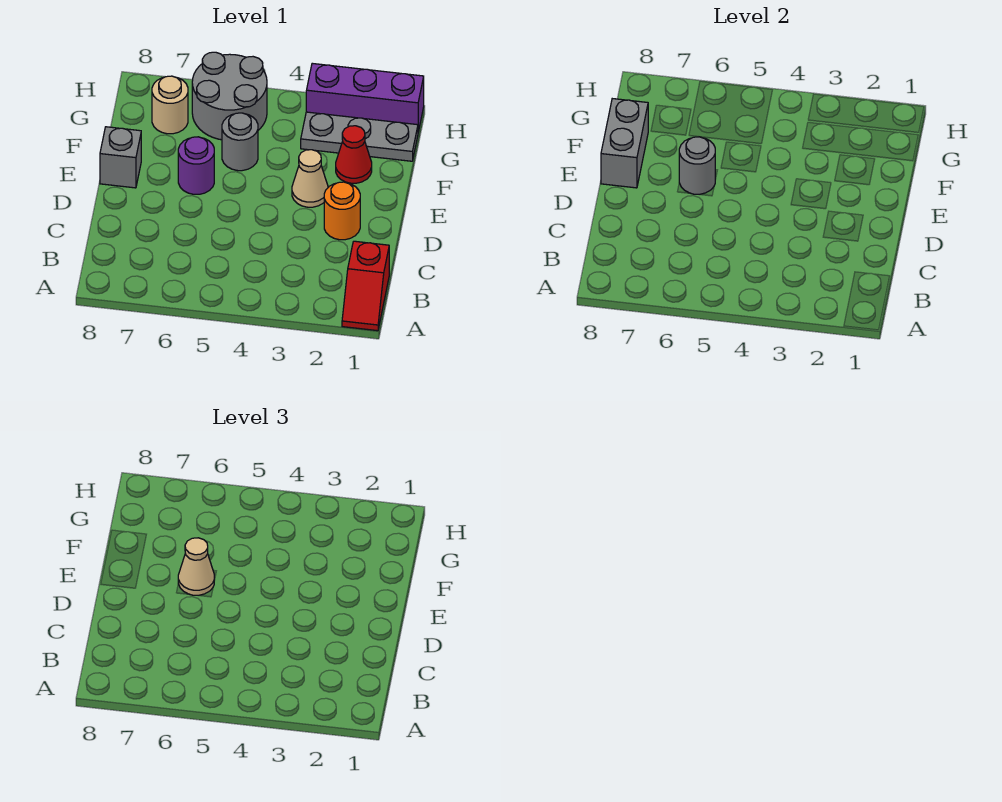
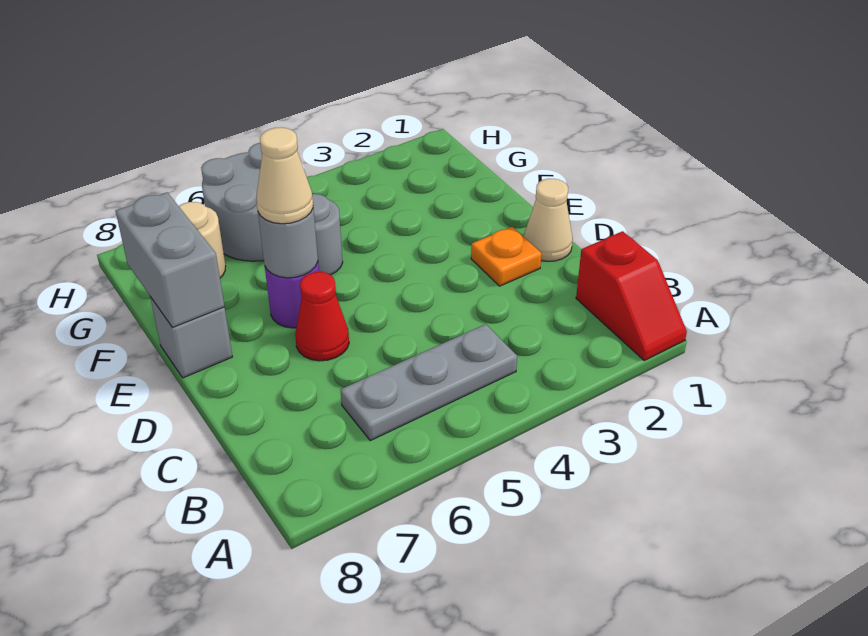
orange 1x1 round brick [324,182,360,240] -> orange 1x1 plate [471,227,542,286]
tan 1x1 cone [292,150,328,207] -> tan 1x1 cone moved to [524,179,573,261]
red 1x1 cone [336,126,372,183] -> red 1x1 cone moved to [295,272,349,361]
grey 1x3 plate [301,112,418,161] -> grey 1x3 plate moved to [341,324,517,441]
purple 1x3 brick [306,63,424,132] -> none

